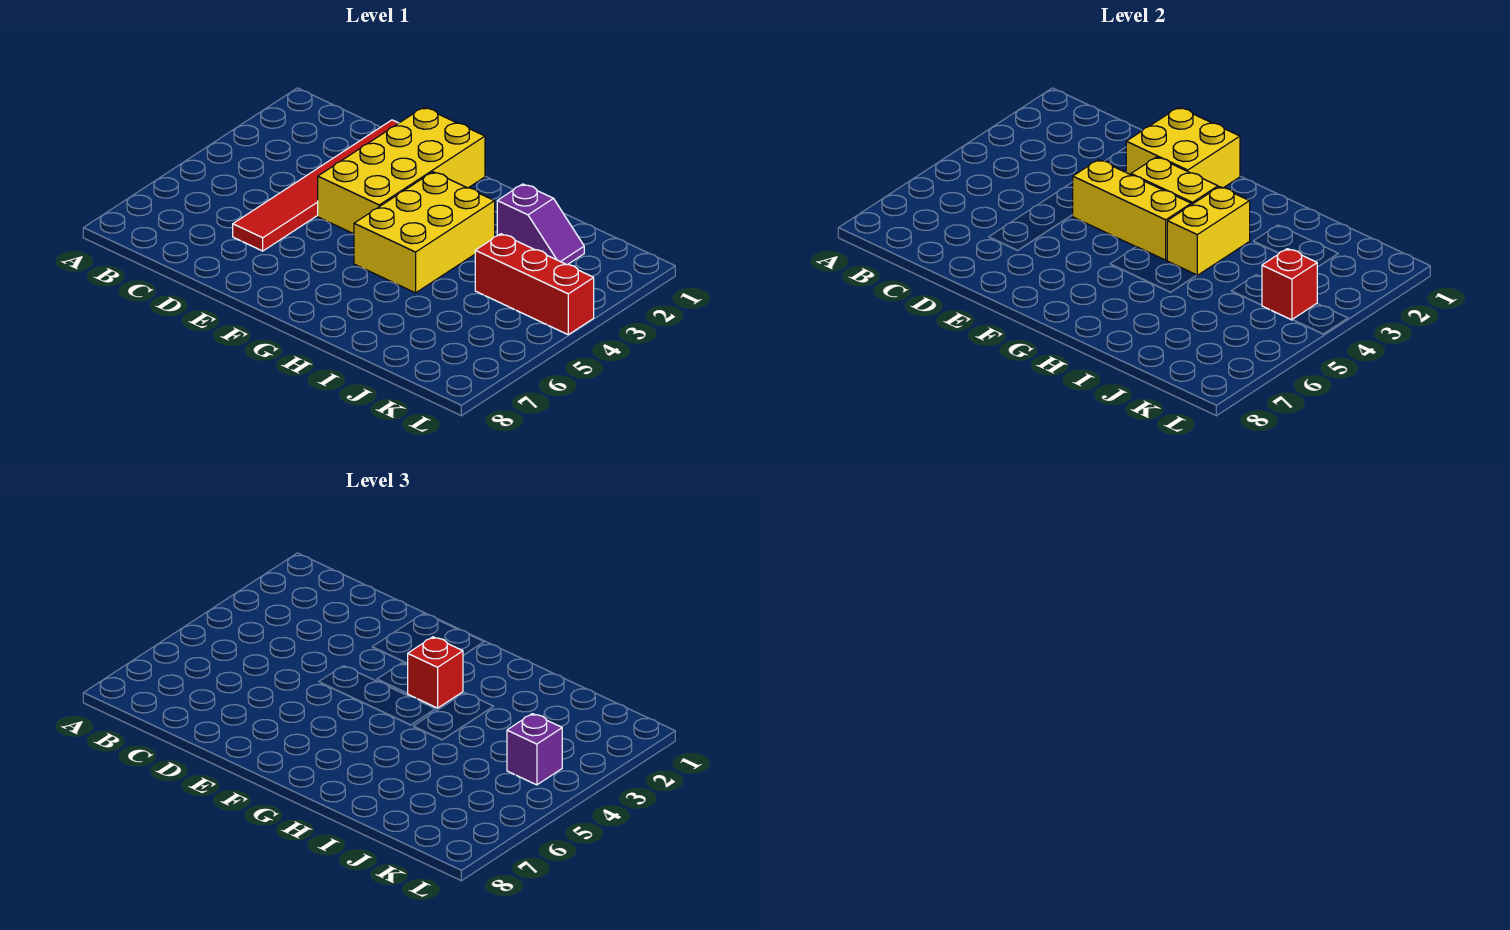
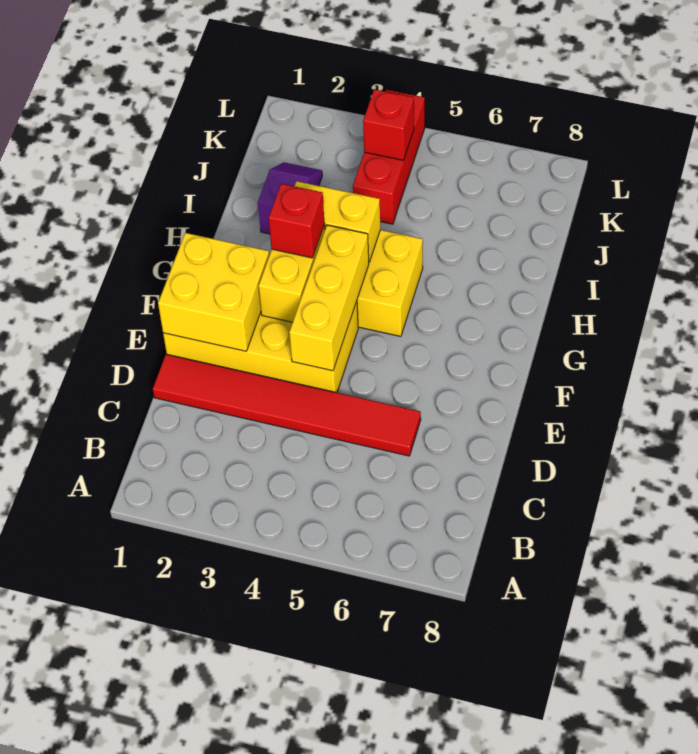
purple 1x1 brick [507,714,562,785] -> none

